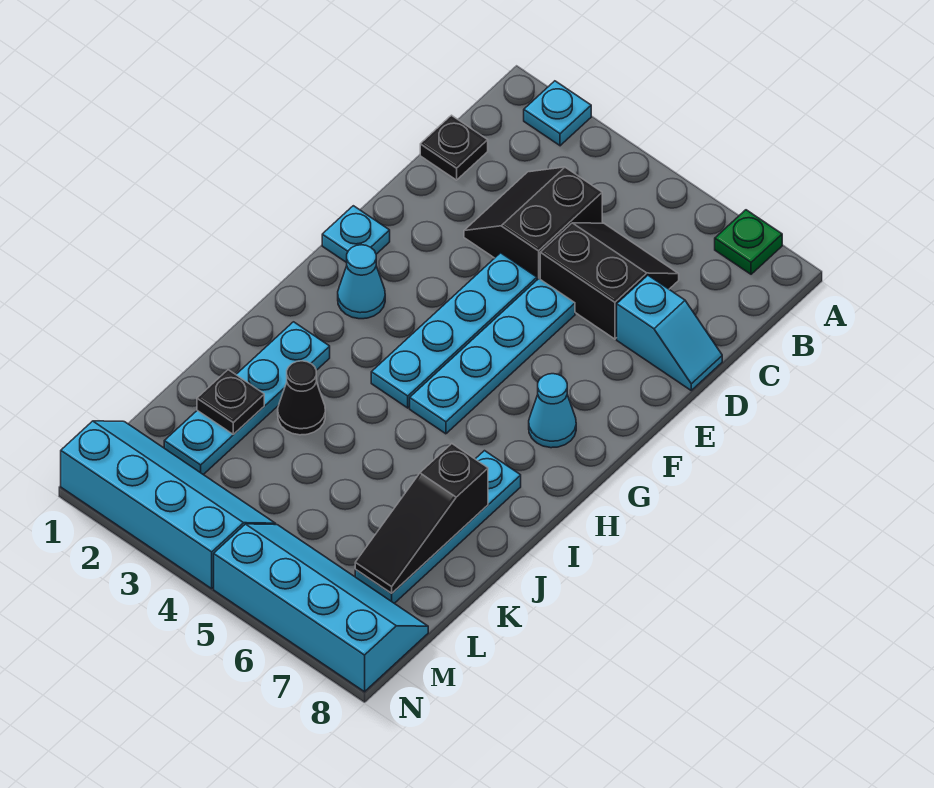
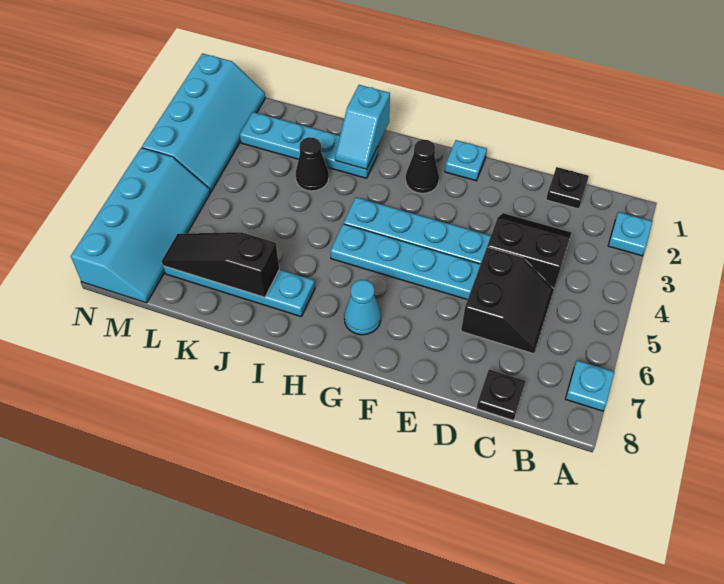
green 1x1 plate [715,210,782,274] -> cyan 1x1 plate [565,360,614,411]
cyan 1x2 slope [617,275,722,390] -> cyan 1x2 slope moved to [335,85,390,169]
cyan 1x1 cone [338,245,385,319] -> black 1x1 cone [406,140,439,193]
black 1x1 plate [197,370,264,435] -> black 1x1 plate moved to [477,369,526,420]

